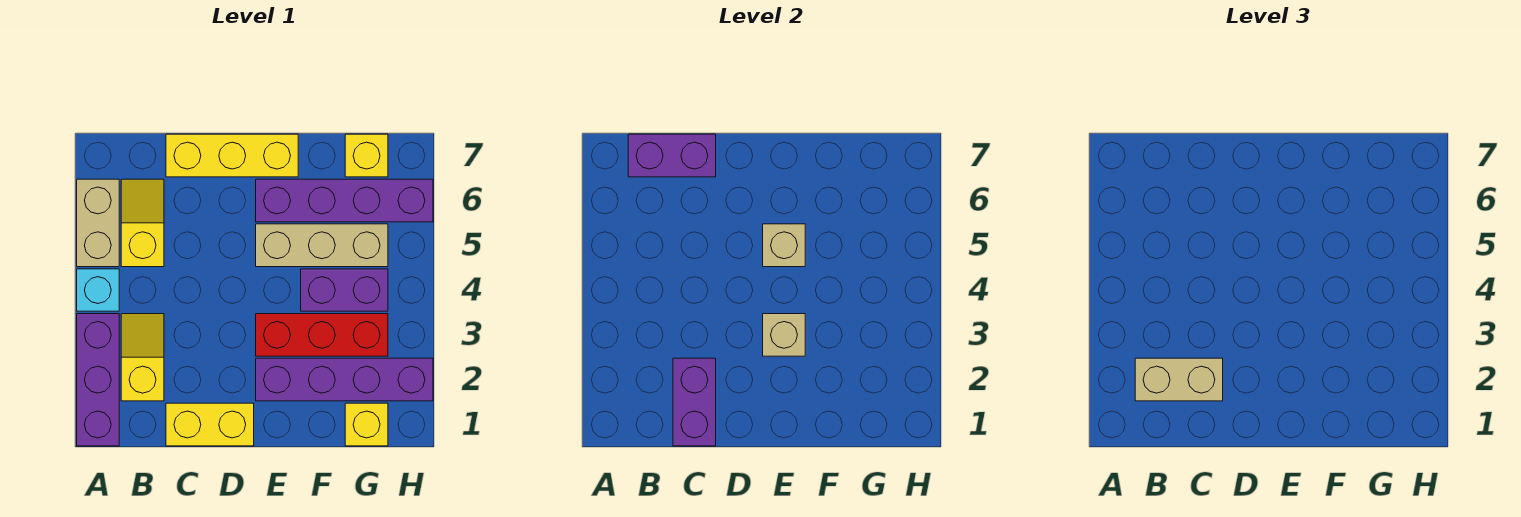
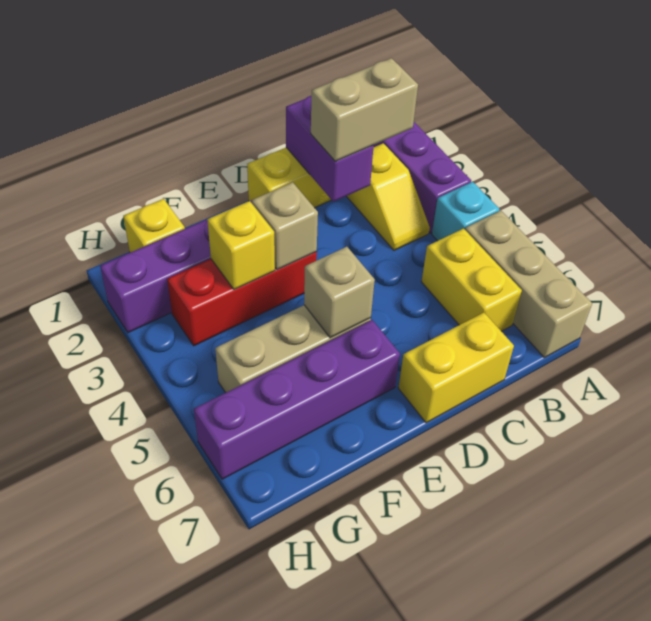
tan 1x2 brick [77,179,119,267] -> tan 1x3 brick [465,211,592,358]
yellow 1x2 slope [121,179,164,267] -> yellow 1x2 brick [422,228,522,331]
purple 1x2 brick [628,134,716,177] -> none
yellow 1x3 brick [166,134,298,177] -> yellow 1x2 brick [398,313,514,423]
purple 1x2 brick [301,269,388,311] -> none
yellow 1x1 brick [345,134,388,177] -> yellow 1x1 brick moved to [207,201,275,289]

